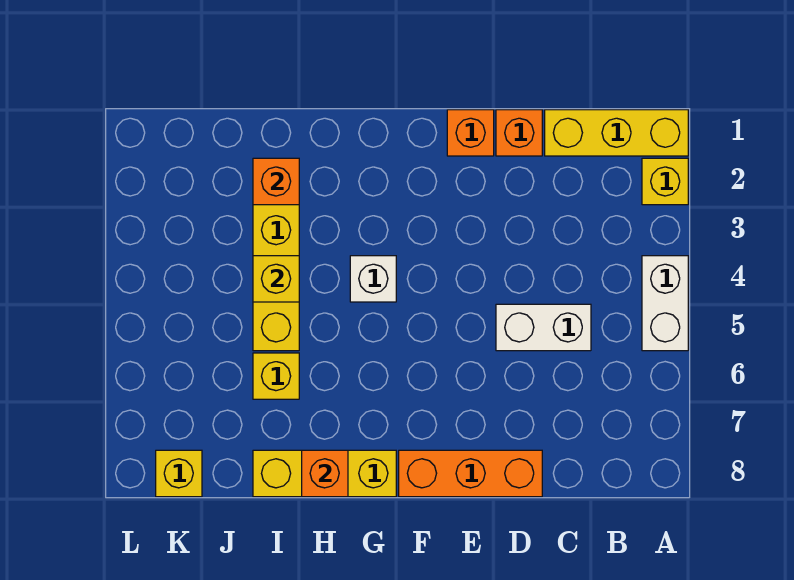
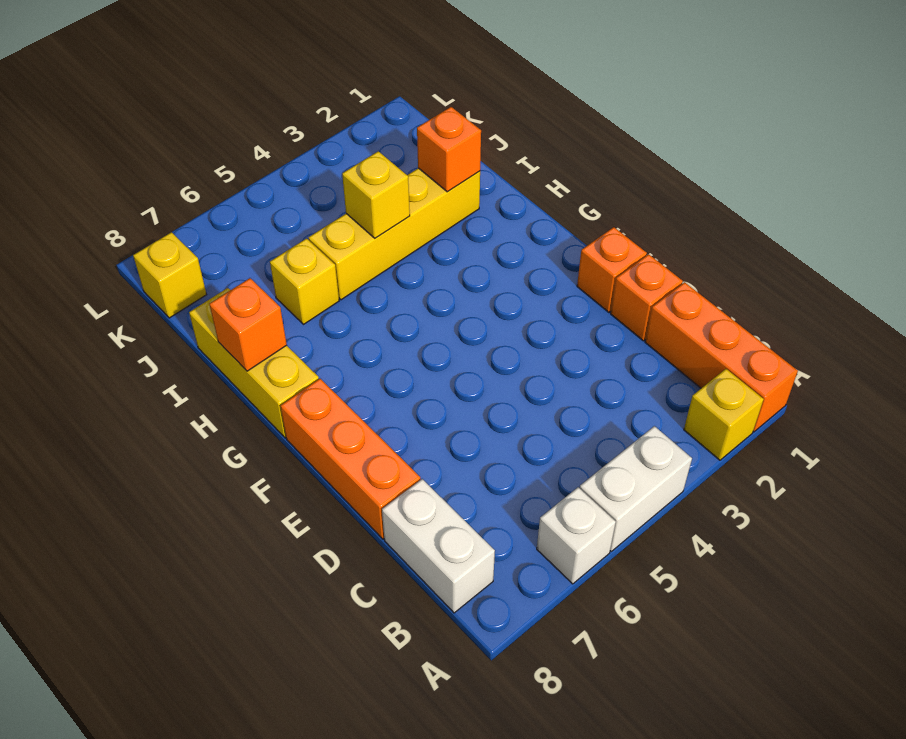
yellow 1x3 brick [545,110,688,156] -> orange 1x3 brick [645,282,798,432]
white 1x2 brick [496,304,591,351] -> white 1x2 brick moved to [382,479,495,613]
white 1x1 brick [350,256,396,302] -> white 1x1 brick moved to [537,487,616,584]

